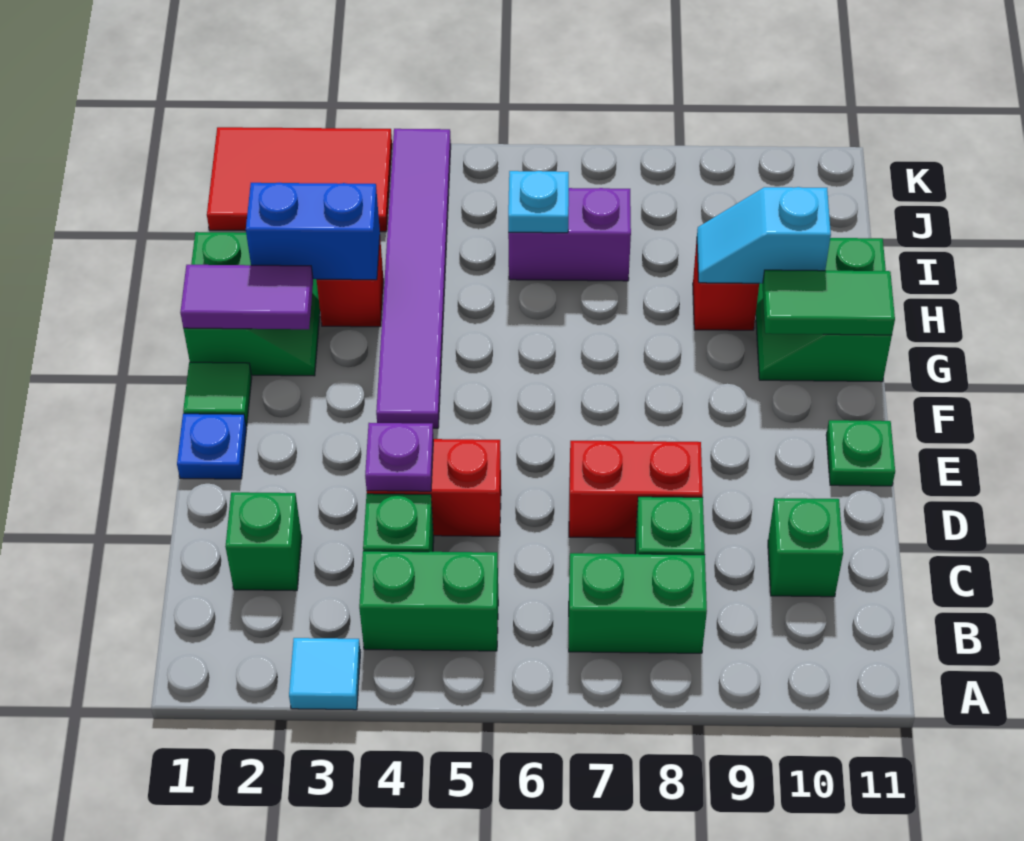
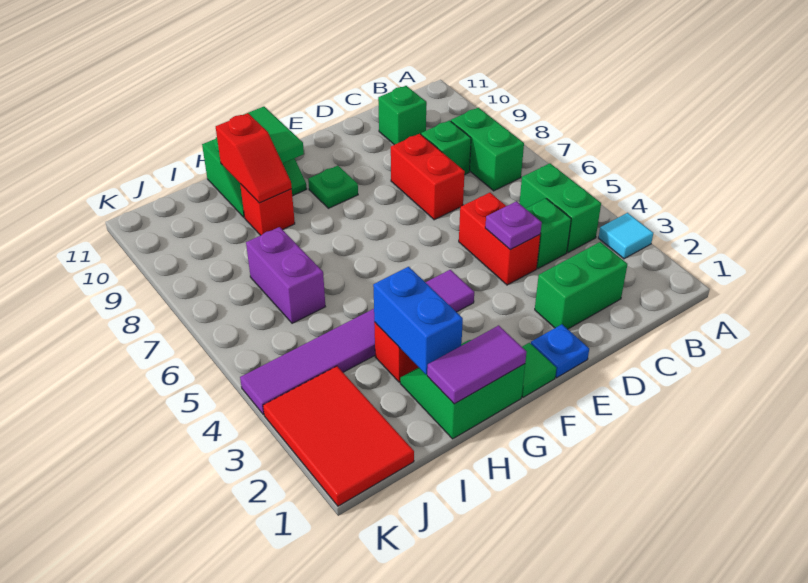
green 1x1 brick [225,492,302,591] -> green 1x2 brick [535,242,627,329]
green 1x1 plate [826,420,895,486] -> green 1x1 plate moved to [308,166,358,208]
purple 1x2 tile [180,265,313,329] -> purple 1x2 tile turned to [427,325,526,404]
cyan 1x2 slope [697,187,831,283] -> red 1x2 slope [216,113,292,203]
cyan 1x1 plate [508,171,569,233] -> none

